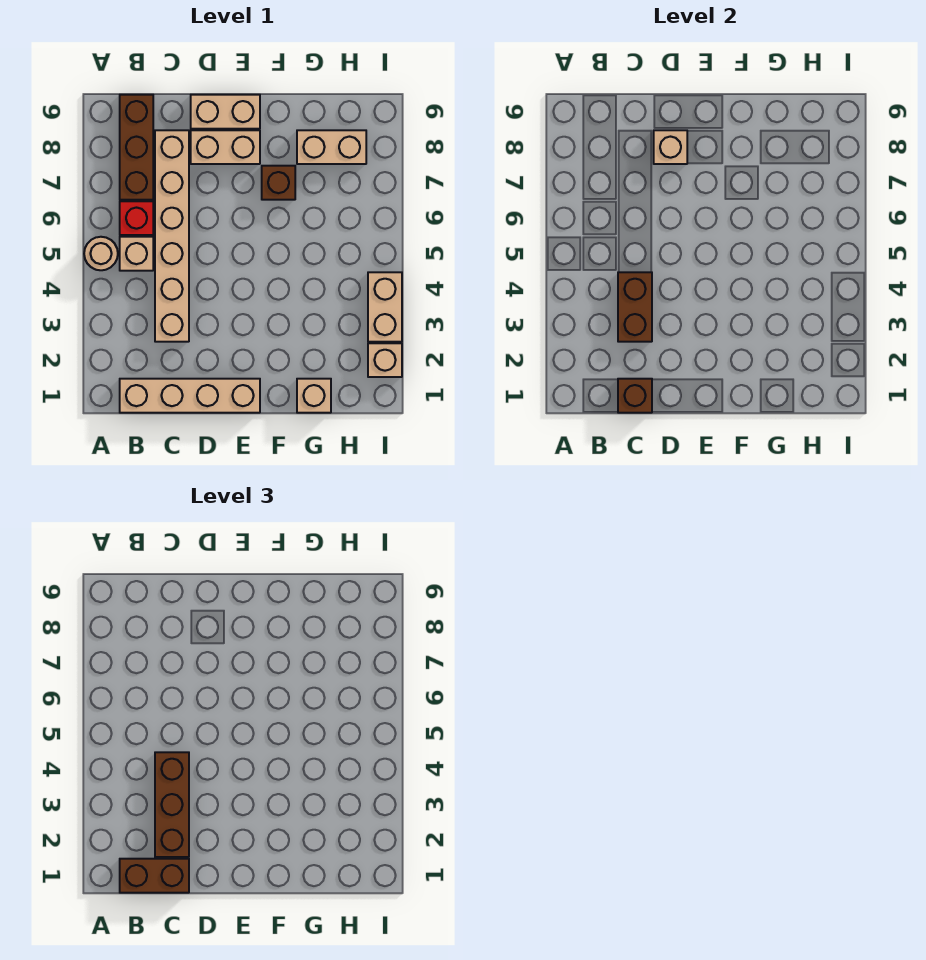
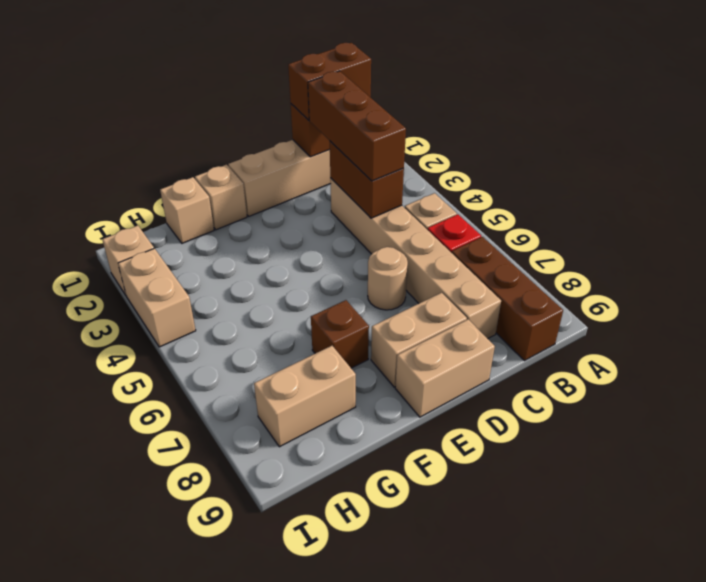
tan 1x1 round brick [84,237,118,270] -> tan 1x1 round brick moved to [368,247,408,310]
tan 1x1 brick [654,130,687,164] -> tan 1x1 brick moved to [195,165,247,230]

